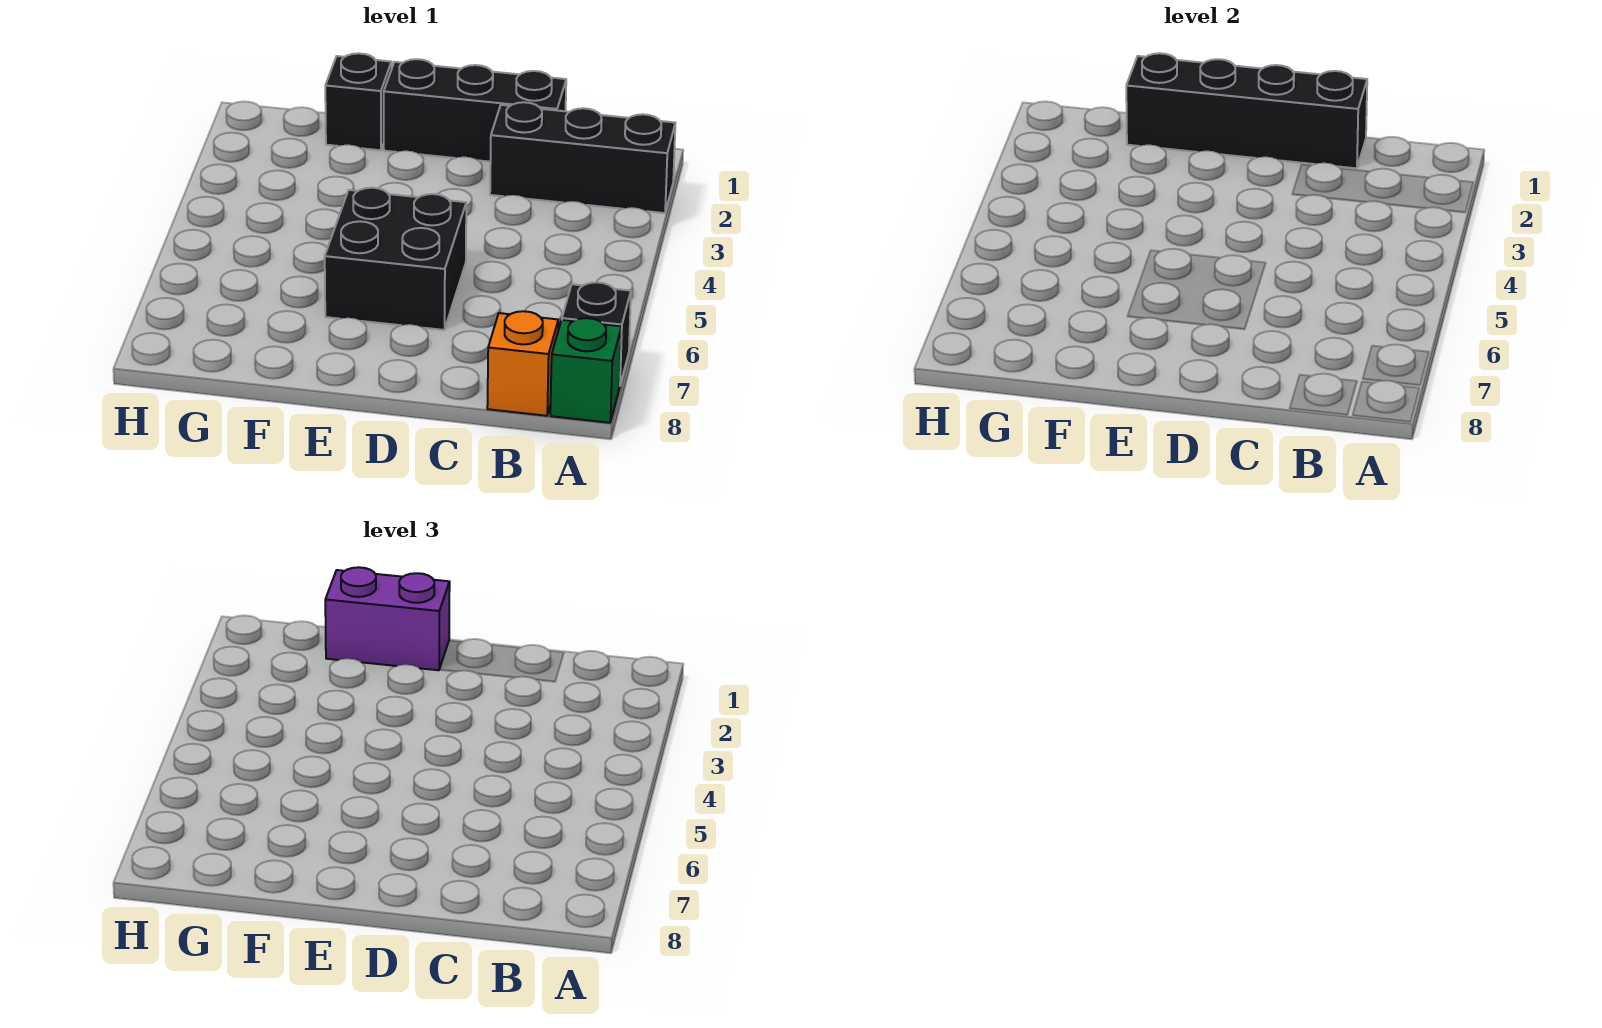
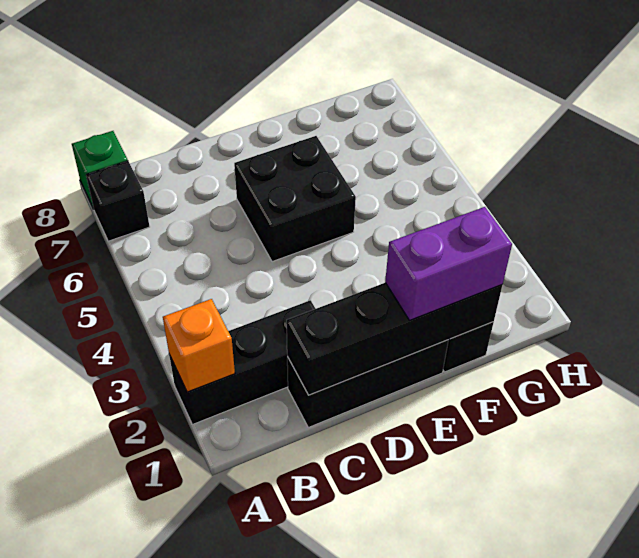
orange 1x1 brick [487,311,558,416] -> orange 1x1 brick moved to [163,299,235,392]

